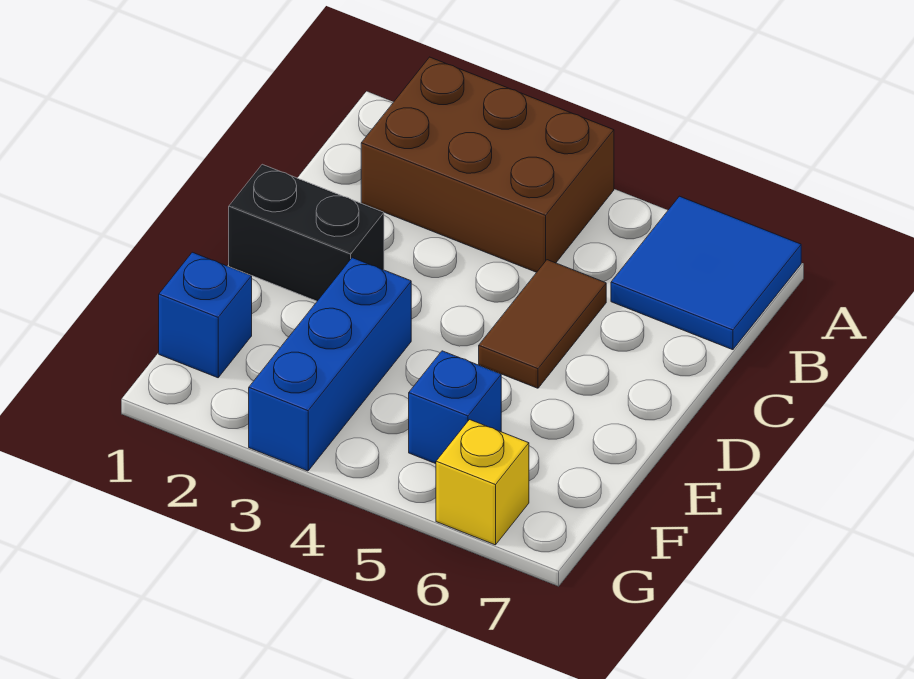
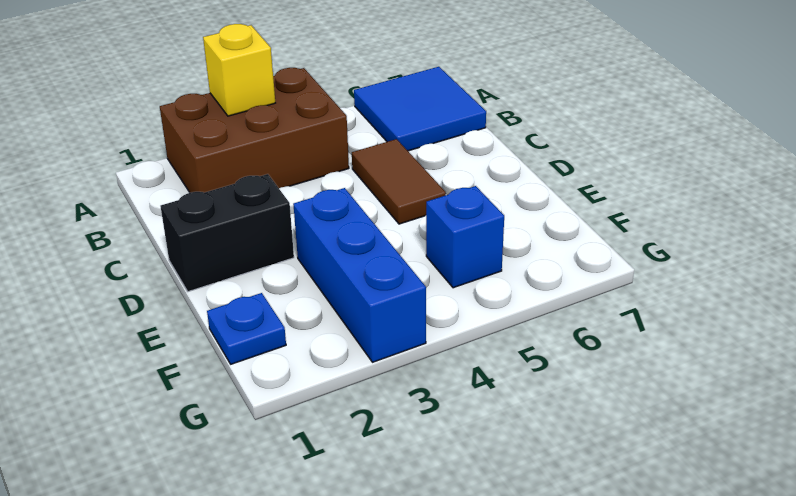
blue 1x1 brick [159,252,252,378] -> blue 1x1 plate [207,293,286,364]
yellow 1x1 brick [436,420,529,545] -> yellow 1x1 brick moved to [203,24,275,116]

